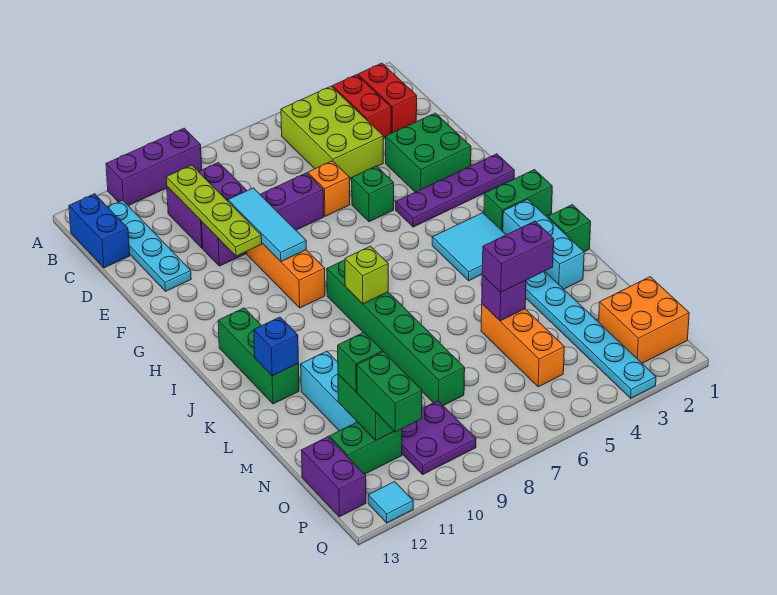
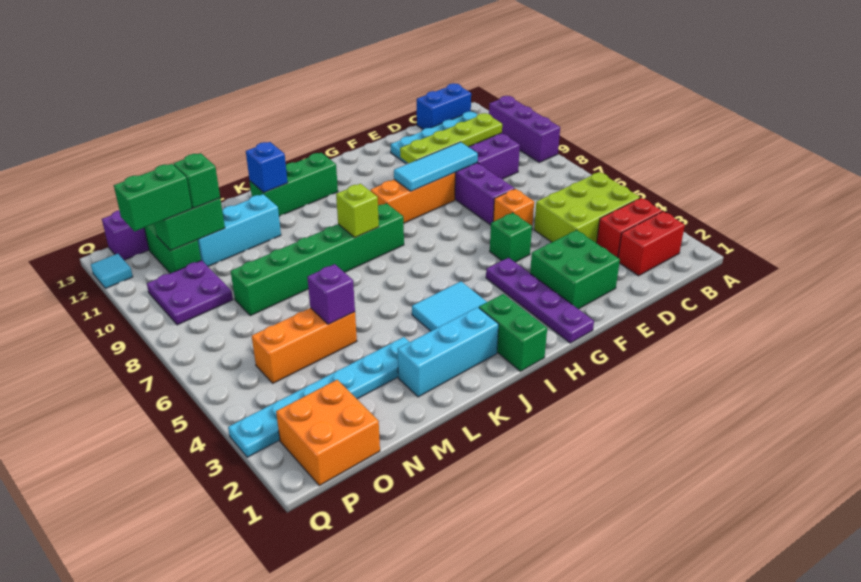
green 1x1 brick [548,205,591,252] -> none
purple 1x2 brick [482,221,554,292] -> none

